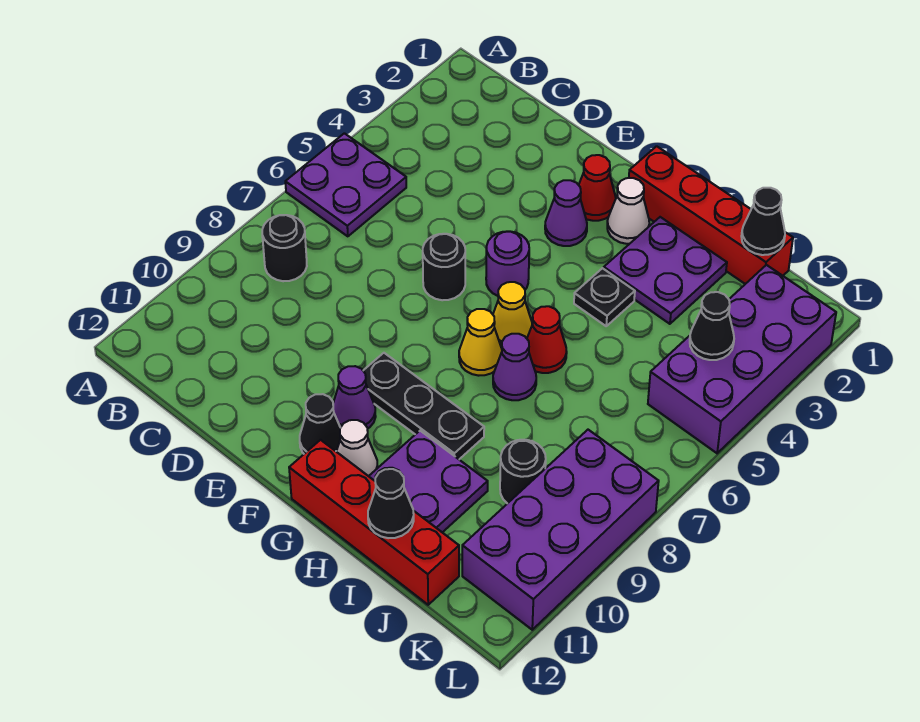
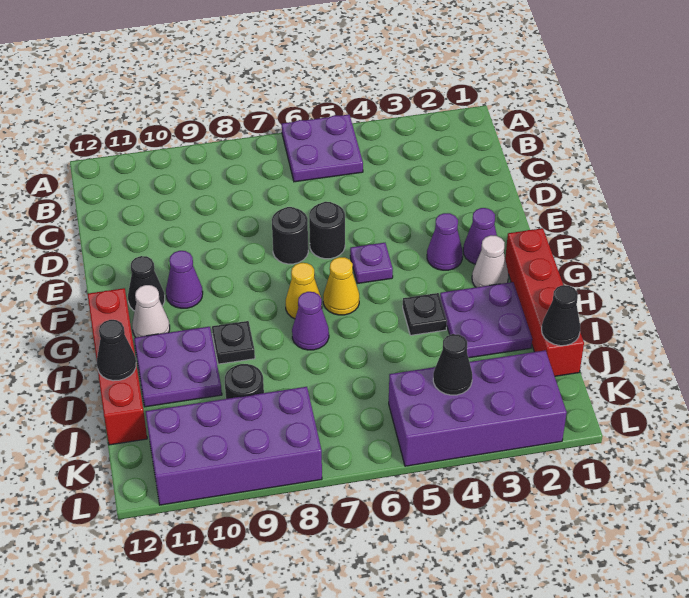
black 1x1 round brick [262,215,307,281] -> black 1x1 round brick moved to [272,207,308,264]
red 1x1 cone [579,155,616,221] -> purple 1x1 cone [463,208,497,264]
purple 1x1 round brick [486,231,529,296] -> purple 1x1 plate [350,243,393,283]
black 1x3 plate [363,353,484,459] -> black 1x1 plate [212,321,255,364]
red 1x1 cone [527,306,567,373] -> none

